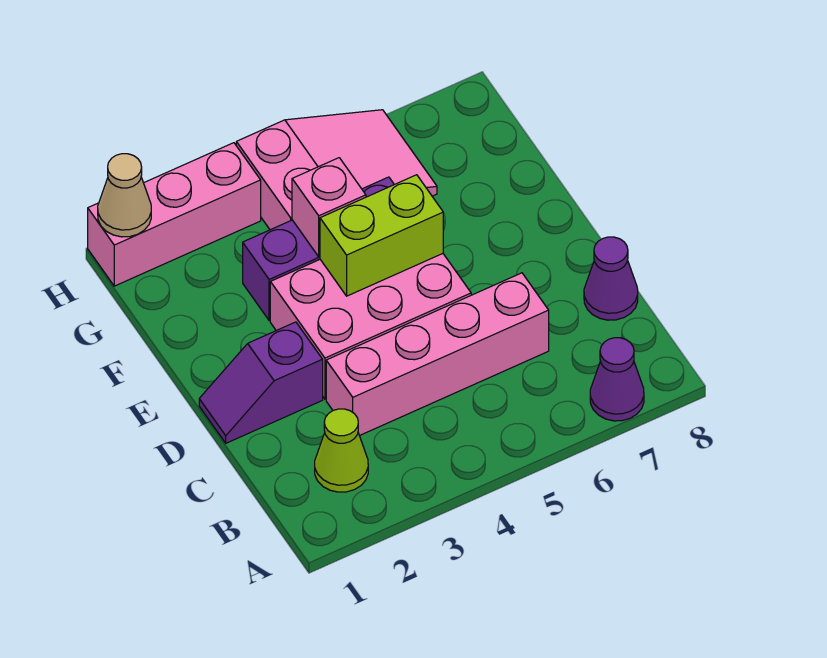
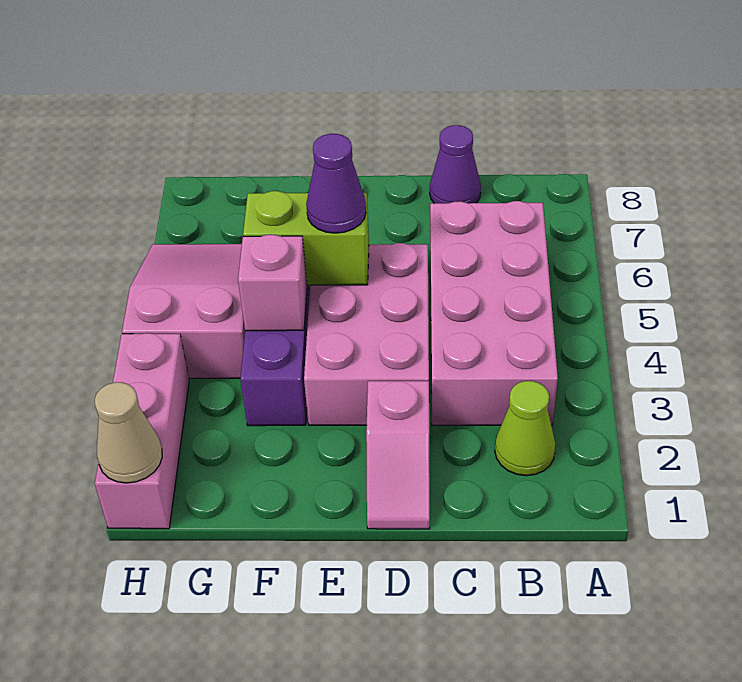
purple 1x1 cone [590,338,644,421] -> purple 1x1 cone moved to [306,134,366,233]
pink 1x4 brick [326,273,549,436] -> pink 2x4 brick [430,201,558,425]
purple 1x2 slope [199,322,323,443] -> pink 1x2 slope [366,381,430,529]
lime 1x2 brick [320,175,443,296] -> lime 1x2 brick turned to [243,191,369,285]

